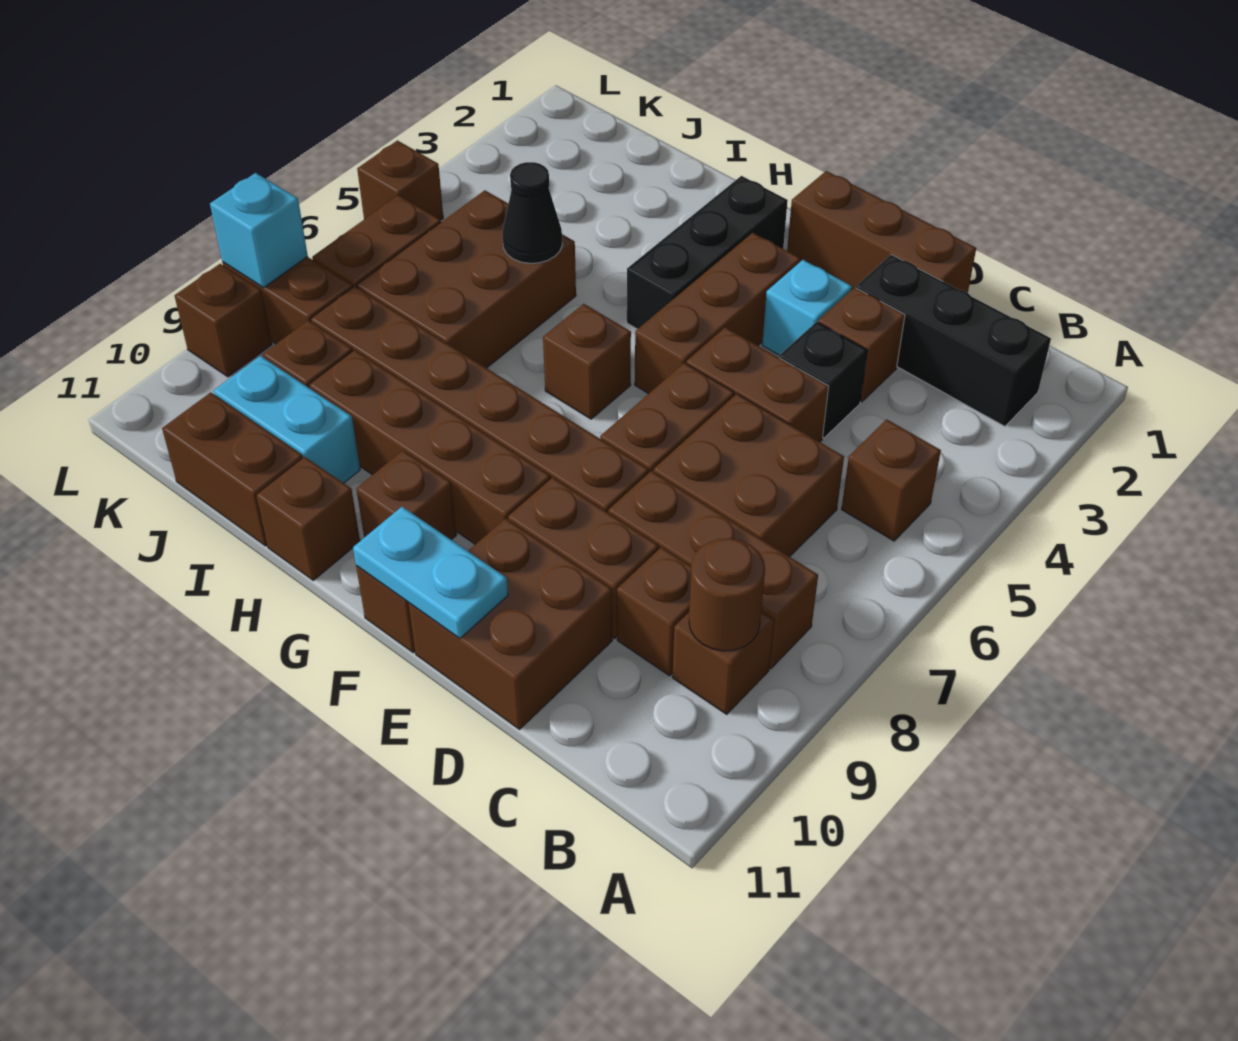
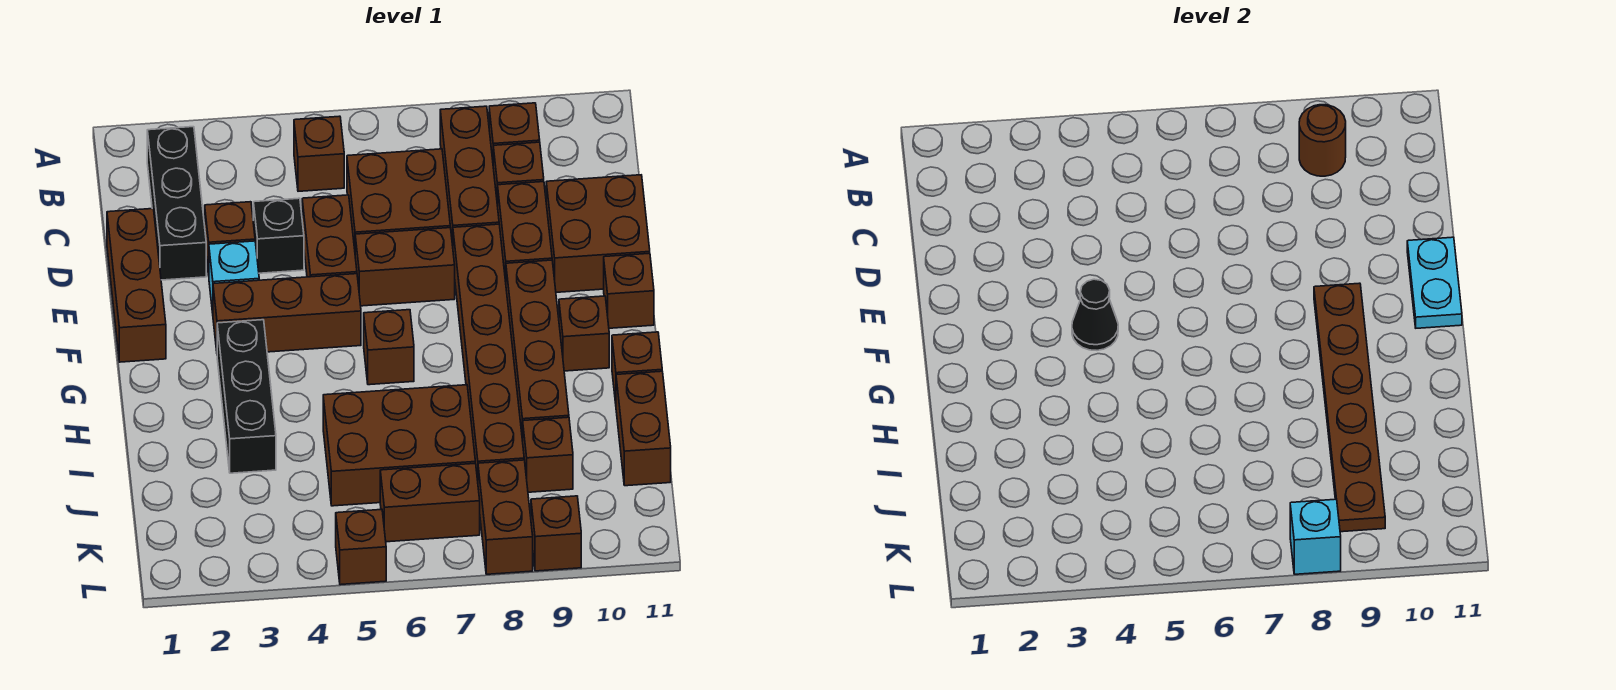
none -> brown 1x6 plate [1314,283,1385,532]
black 1x3 brick [627,176,788,329] -> black 1x3 brick turned to [217,320,276,473]
black 1x1 cone [502,162,562,263] -> black 1x1 cone moved to [1072,279,1118,350]
cyan 1x2 brick [214,356,360,483] -> none

